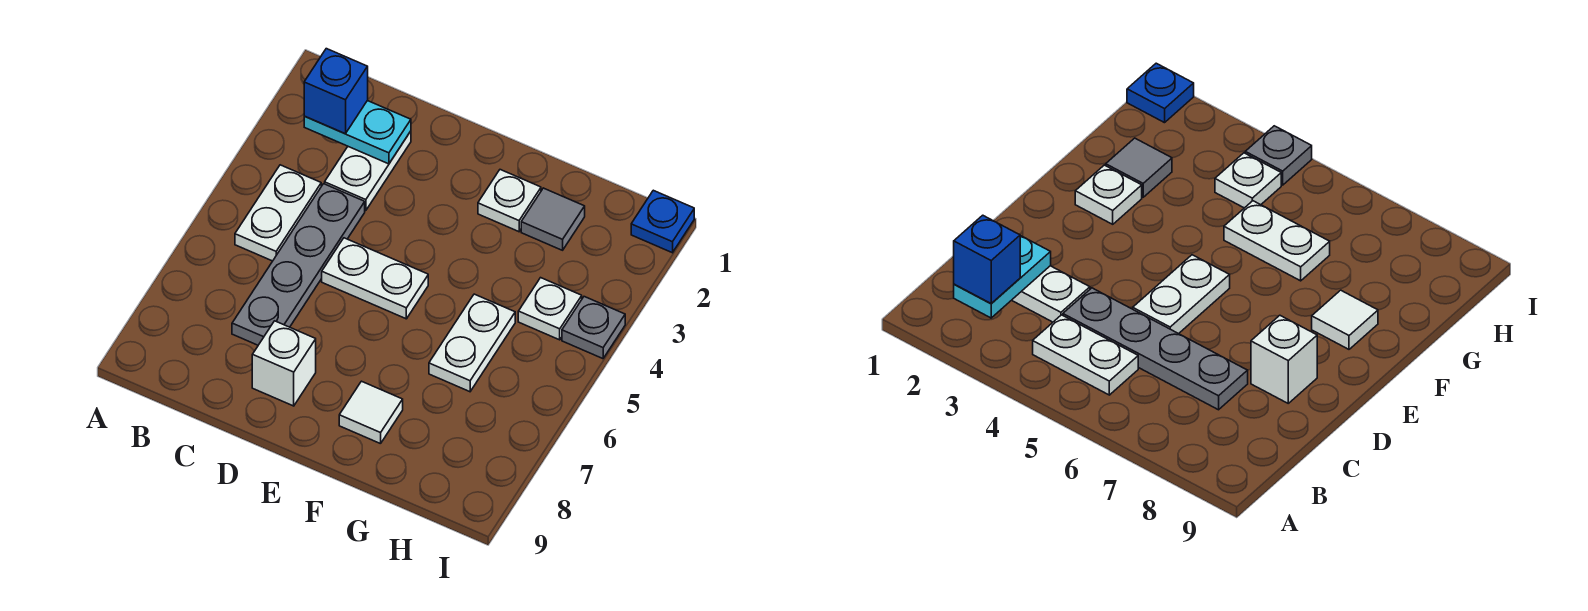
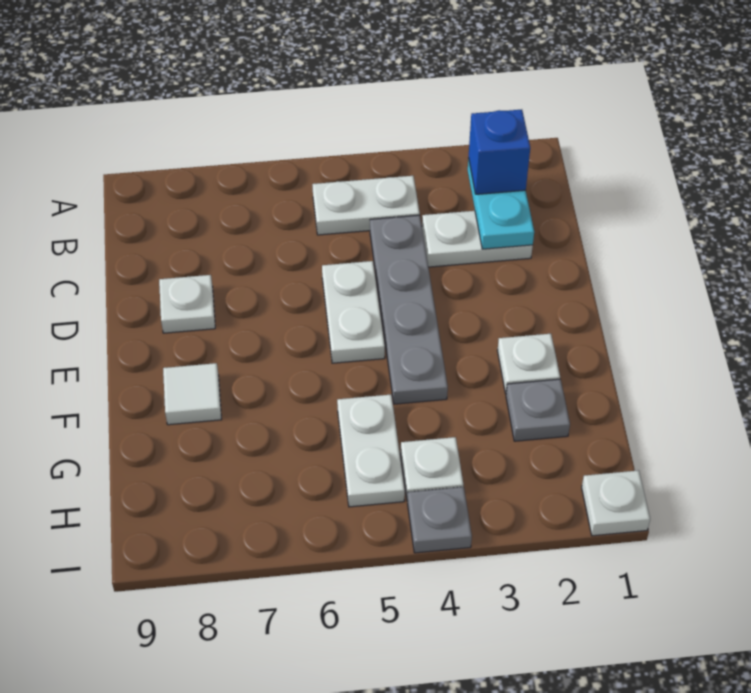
grey 1x4 plate [232,184,365,345] -> grey 1x4 plate turned to [370,215,448,404]
white 1x1 brick [252,321,316,406] -> white 1x1 plate [159,275,215,333]
grey 1x1 tile [521,188,585,250] -> grey 1x1 plate [506,379,570,441]
white 1x2 plate [429,294,515,392] -> white 1x2 plate turned to [337,395,405,507]
blue 1x1 plate [631,190,694,253] -> white 1x1 plate [582,470,650,536]

